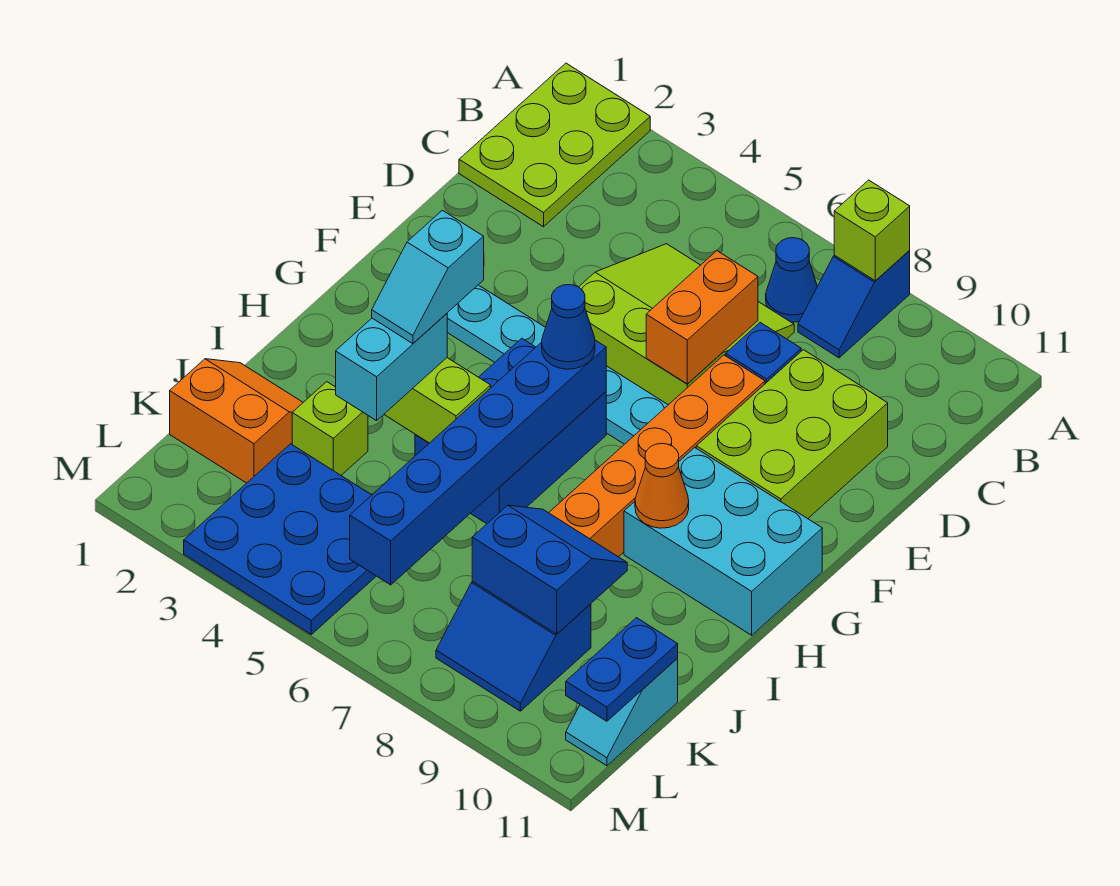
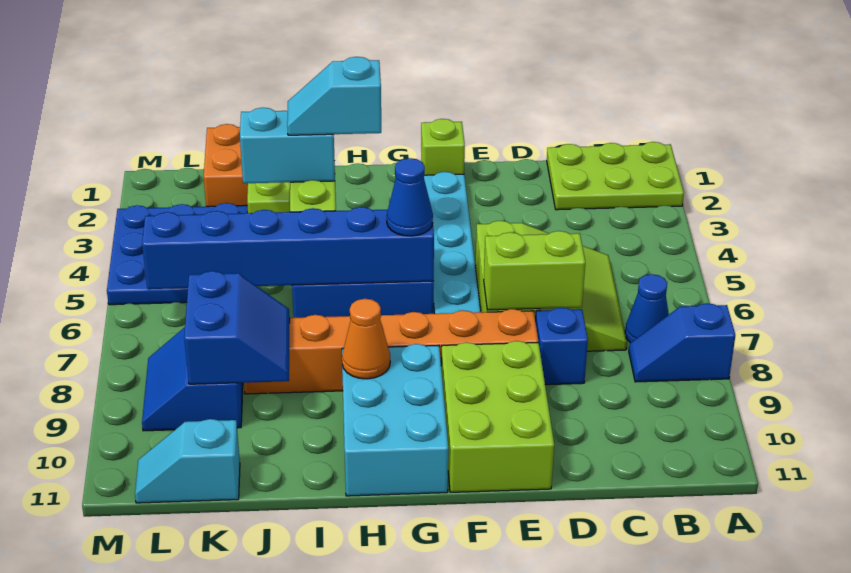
lime 1x1 brick [834,180,910,281] -> lime 1x1 brick moved to [421,119,465,175]
orange 1x2 brick [646,251,758,384] -> lime 1x2 brick [484,231,585,310]
lime 2x3 brick [696,350,888,519] -> lime 2x3 brick turned to [441,341,554,492]
blue 1x2 plate [566,618,678,721] -> none

